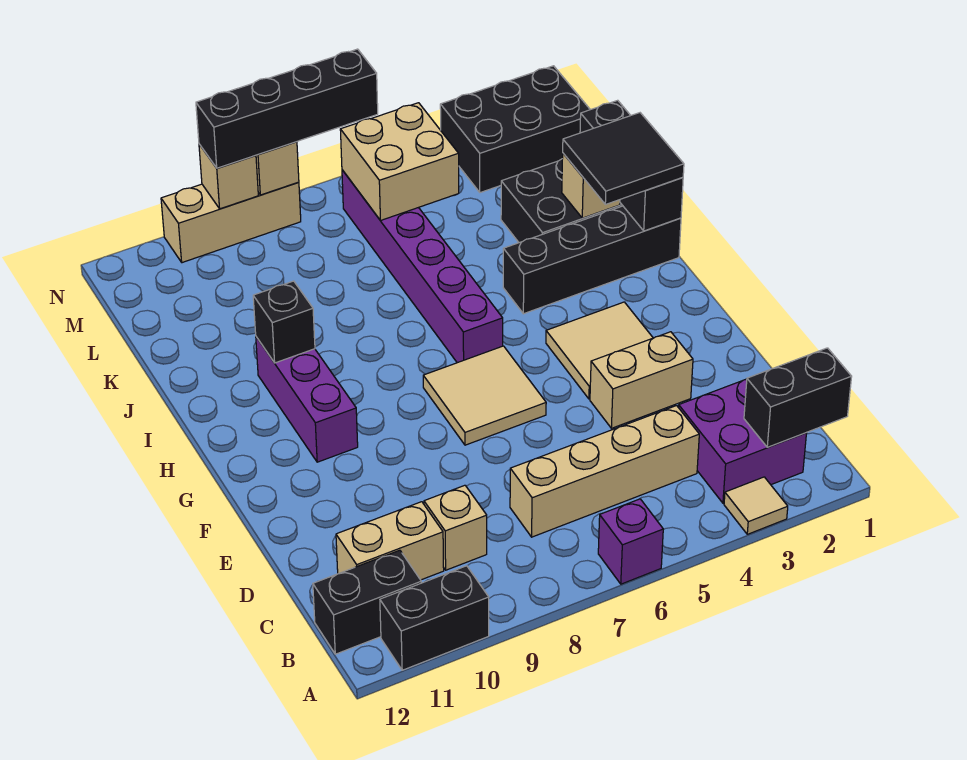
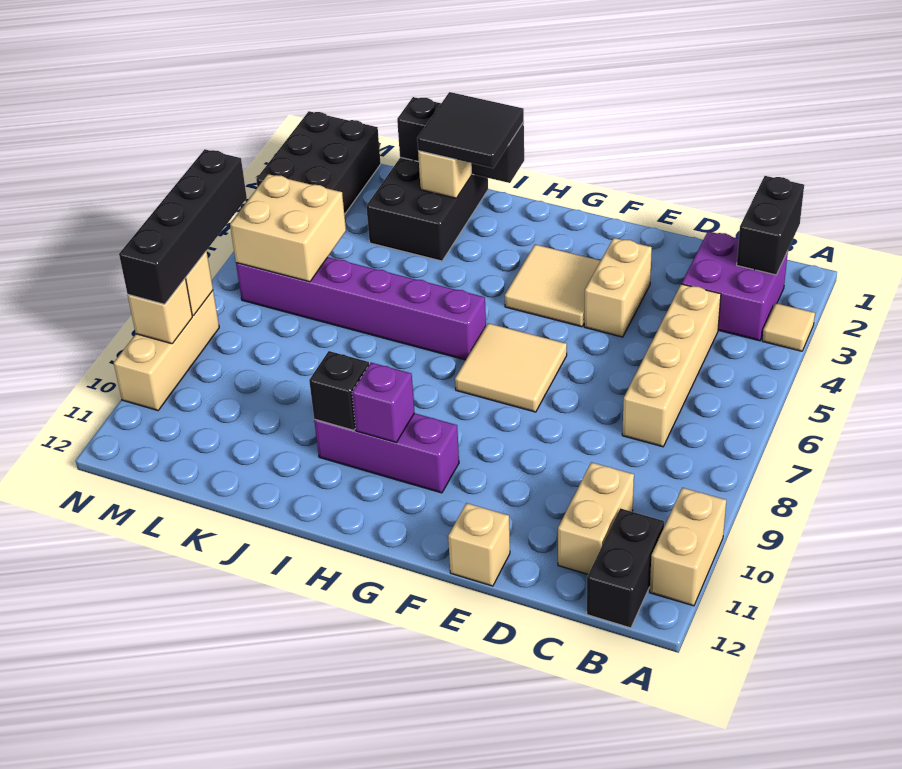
purple 1x1 brick [598,499,663,584] -> purple 1x1 brick moved to [352,363,415,442]
black 1x2 brick [380,566,489,670] -> tan 1x2 brick [650,488,726,606]
tan 1x1 brick [424,485,487,570] -> tan 1x1 brick moved to [448,503,510,586]
black 1x4 brick [503,206,681,314] -> none

